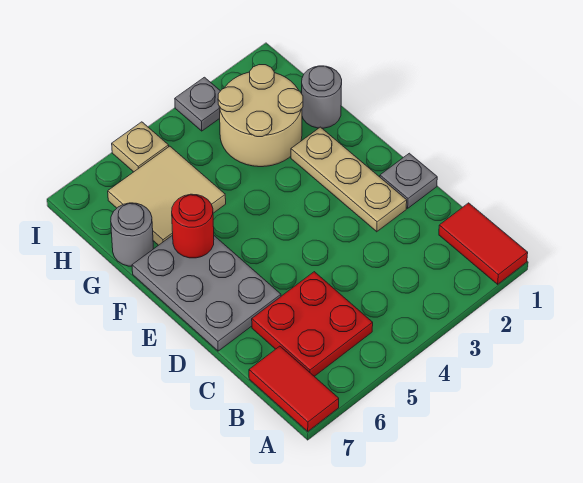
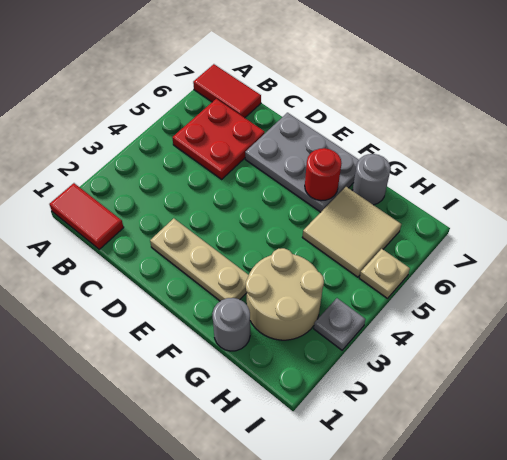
grey 1x1 plate [380,153,437,208] -> none

